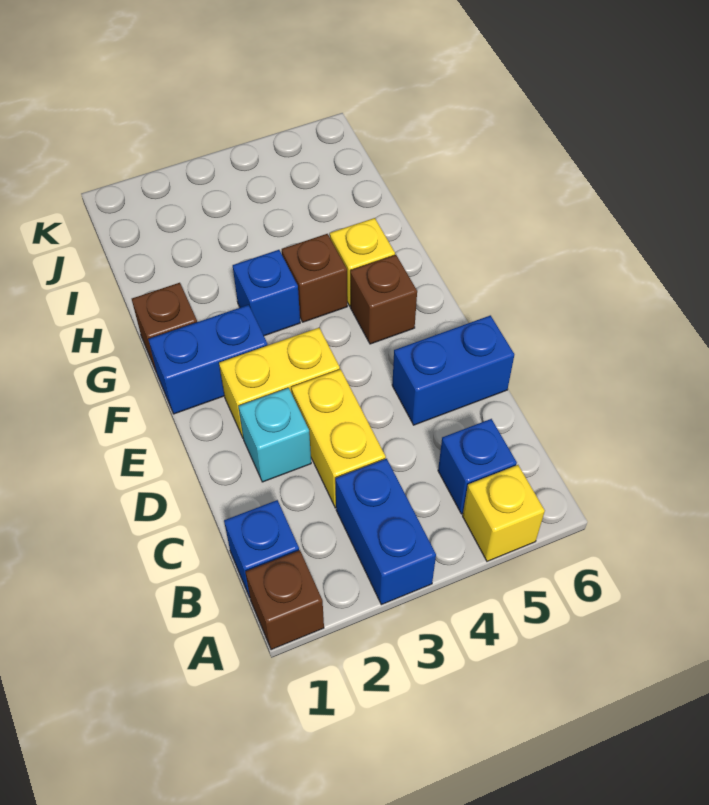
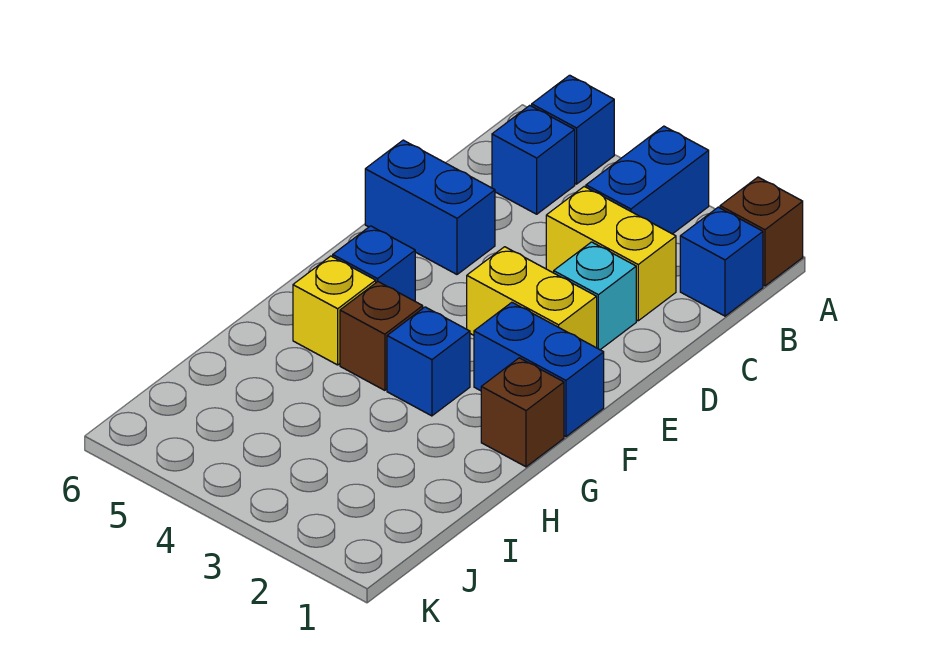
yellow 1x1 brick [463,465,545,561] -> blue 1x1 brick [532,75,614,184]
yellow 1x2 brick [291,369,386,508] -> yellow 1x2 brick turned to [546,186,676,321]
brown 1x1 brick [350,255,417,344] -> blue 1x1 brick [333,226,415,301]

